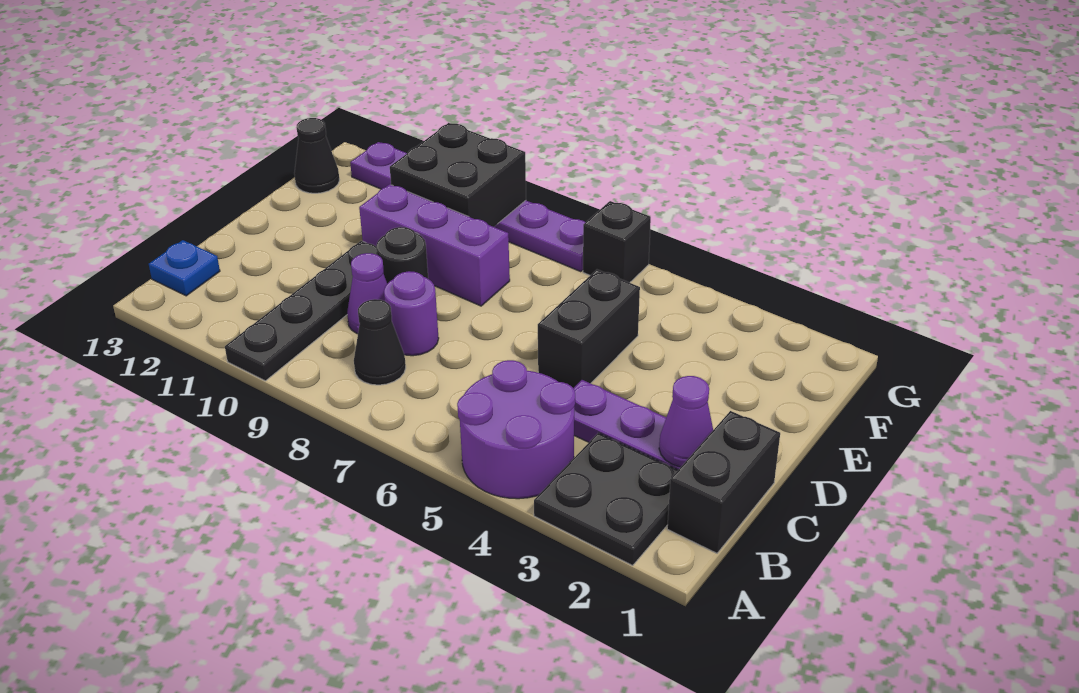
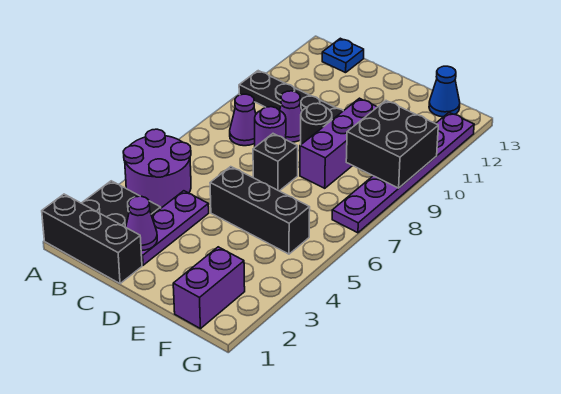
black 1x2 brick [667,411,780,553] -> black 1x3 brick [42,194,142,284]
black 1x1 cone [354,299,406,385] -> purple 1x1 cone [230,94,256,146]
black 1x2 brick [538,270,640,388] -> black 1x3 brick [210,167,310,254]
none -> purple 1x2 brick [173,247,245,329]
black 1x1 cone [294,118,339,193] -> blue 1x1 cone [429,66,460,117]
black 1x1 brick [583,201,651,283] -> black 1x1 brick moved to [253,134,298,191]

